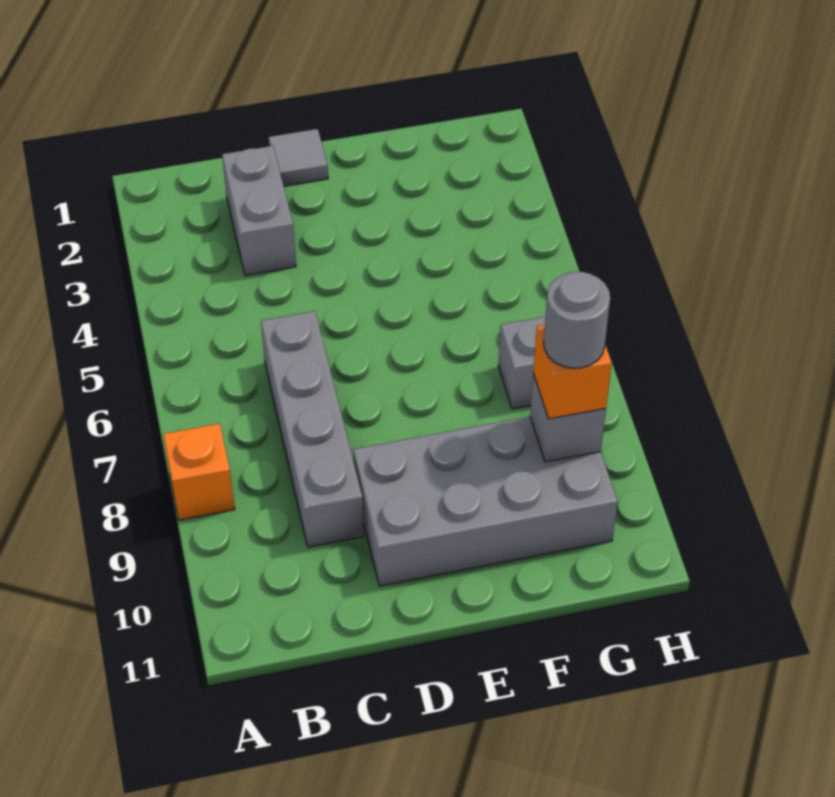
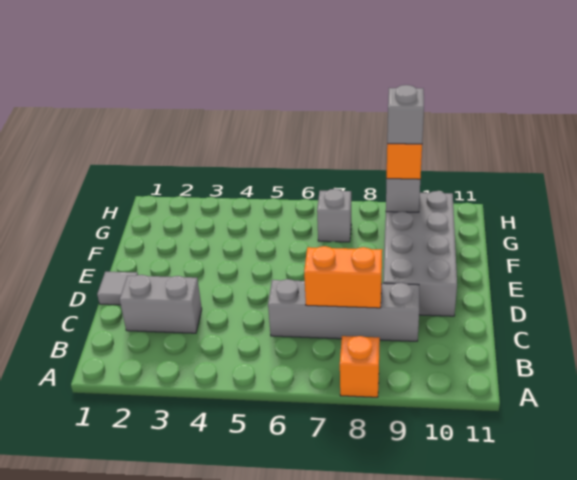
none -> orange 1x2 brick [304,246,382,308]
grey 1x1 round brick [544,272,610,368] -> grey 1x1 brick [387,85,424,144]

